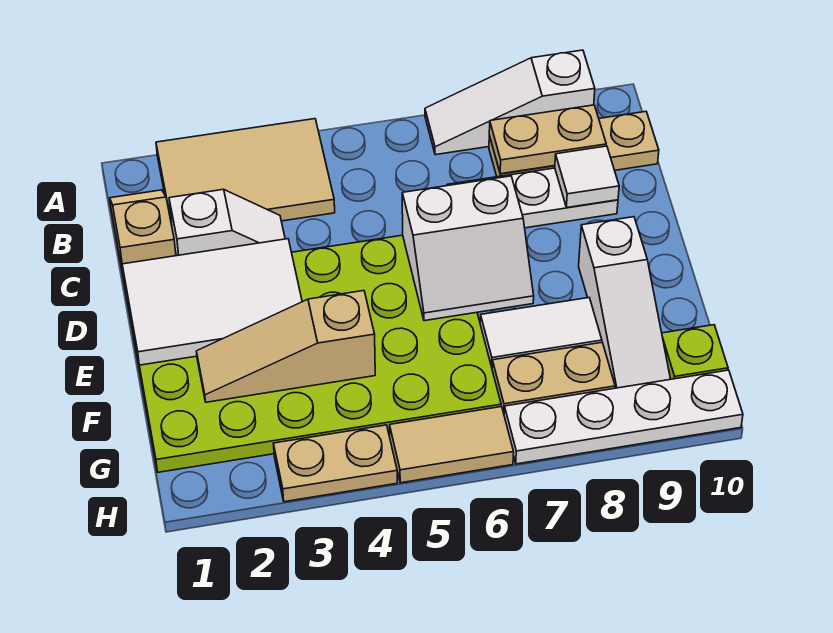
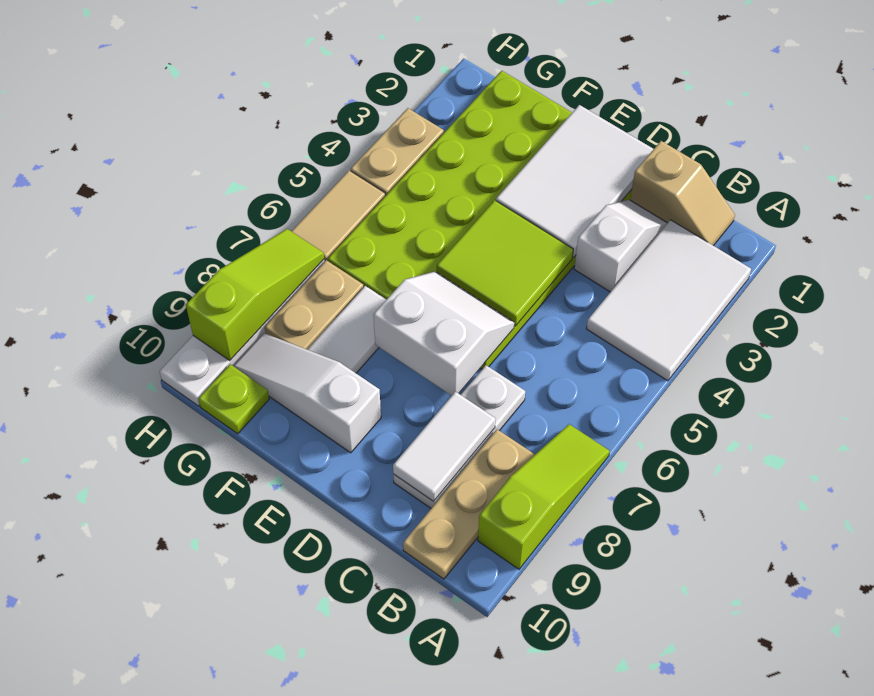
tan 2x3 tile [156,119,335,225] -> white 2x3 tile [587,220,751,381]
white 1x3 slope [425,50,595,155] -> lime 1x3 slope [478,424,610,569]
tan 1x2 plate [489,105,606,174] -> none
white 1x2 slope [169,189,285,256] -> white 1x2 slope turned to [574,200,667,292]
white 1x1 tile [555,146,619,208] -> white 1x2 tile [393,392,495,502]
none -> lime 2x2 tile [437,200,573,326]
white 2x2 slope [402,176,534,321] -> white 2x2 slope turned to [374,271,514,396]
tan 1x3 slope [197,291,375,402] -> none
none -> lime 1x3 slope [186,229,324,360]

